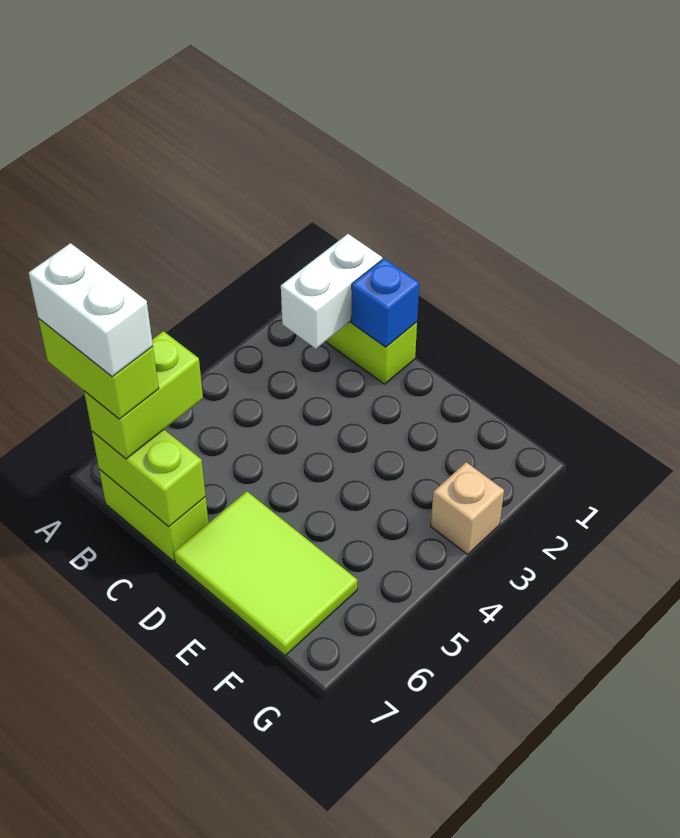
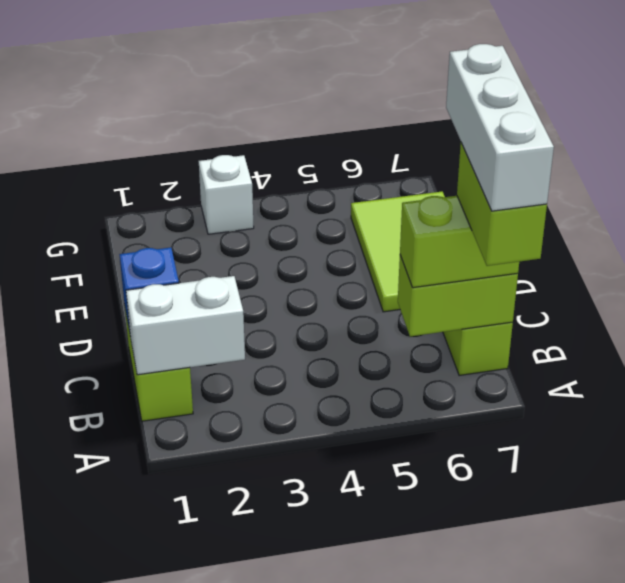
white 1x2 brick [29,243,153,377] -> white 1x3 brick [446,44,554,211]
lime 1x2 brick [92,430,206,527] -> lime 1x2 brick turned to [398,255,518,337]
tan 1x1 brick [431,462,504,554] -> white 1x1 brick [199,155,254,234]

